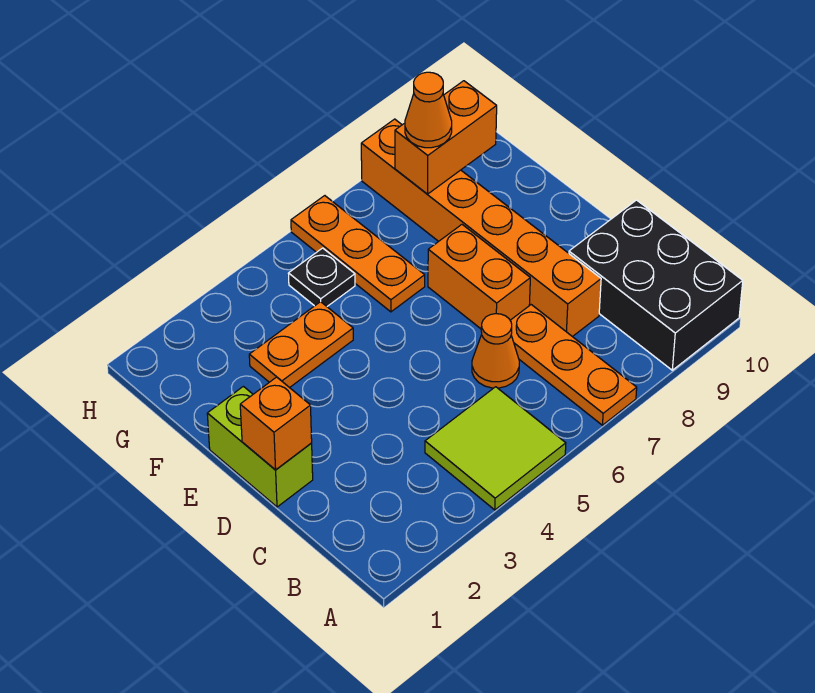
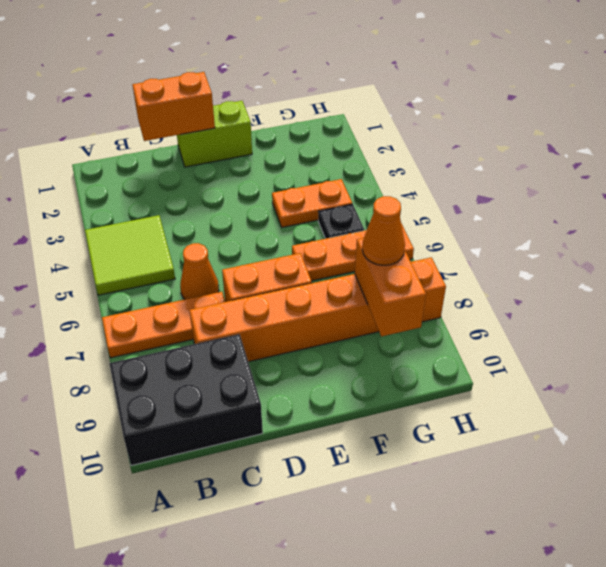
orange 1x1 brick [240,377,312,470] -> orange 1x2 brick [132,72,215,141]
orange 1x2 plate [249,302,353,388] -> orange 1x2 plate turned to [272,179,352,227]

